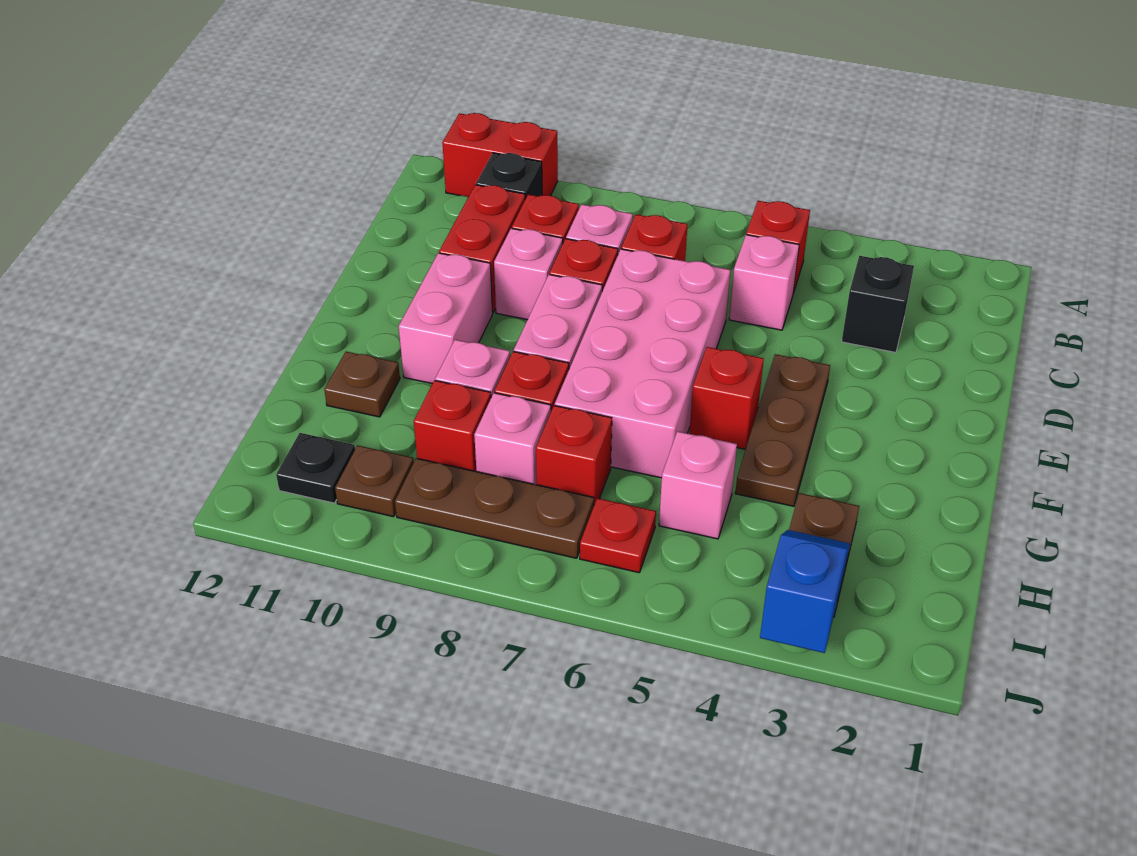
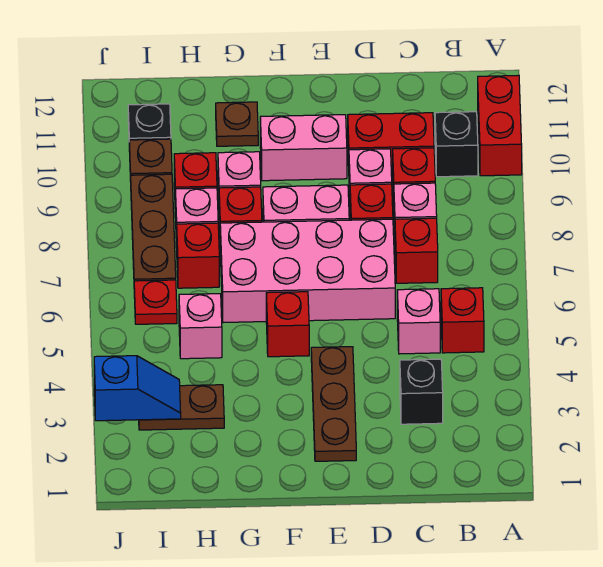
brown 1x3 plate [735,354,830,506] -> brown 1x3 plate turned to [311,347,356,461]

